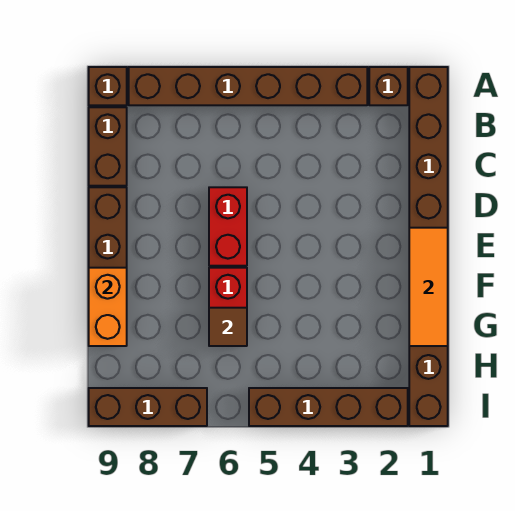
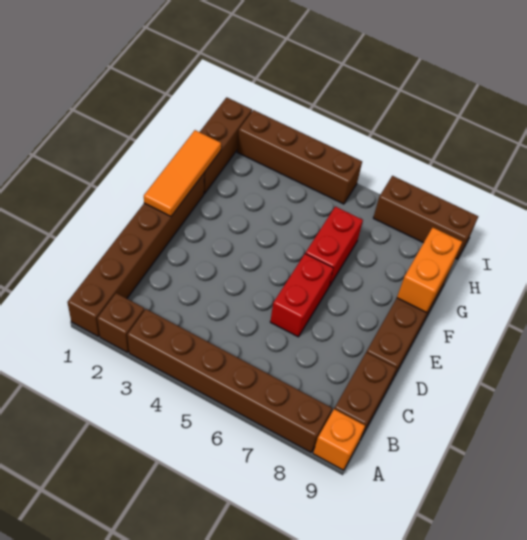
brown 1x1 brick [89,67,127,105] -> orange 1x1 brick [313,409,365,470]
brown 1x1 tile [209,308,247,346] -> none

